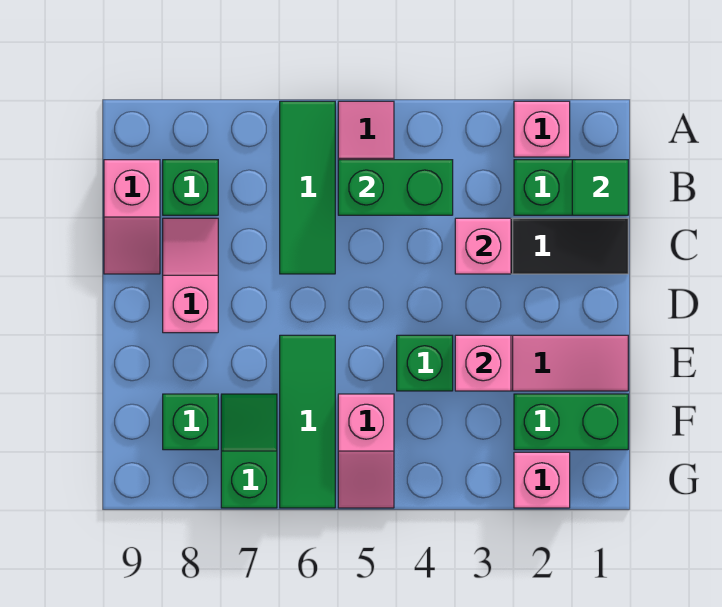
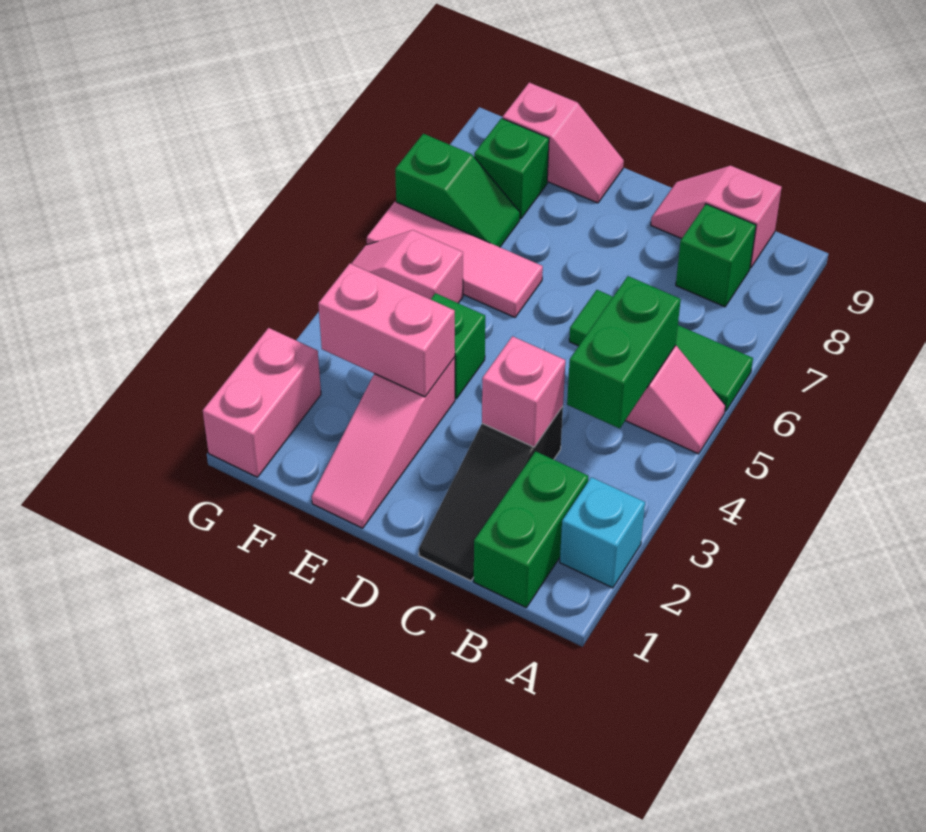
pink 1x1 brick [514,101,570,157] -> cyan 1x1 brick [560,477,645,588]
green 1x1 tile [572,160,628,215] -> none
pink 1x2 slope [163,218,218,333] -> pink 1x2 slope moved to [503,83,624,203]
pink 1x1 brick [455,335,511,391] -> pink 1x2 brick [318,264,455,397]
green 1x3 tile [280,335,335,508] -> pink 1x3 tile [367,202,543,317]
green 1x2 brick [514,394,628,450] -> none
pink 1x1 brick [514,452,570,508] -> pink 1x2 brick [203,328,321,477]

